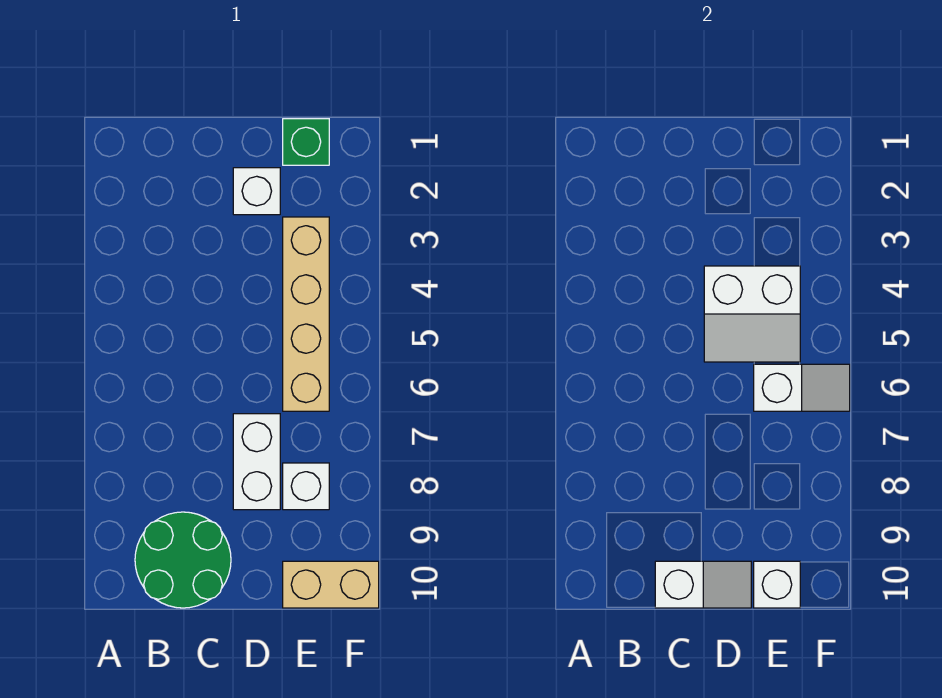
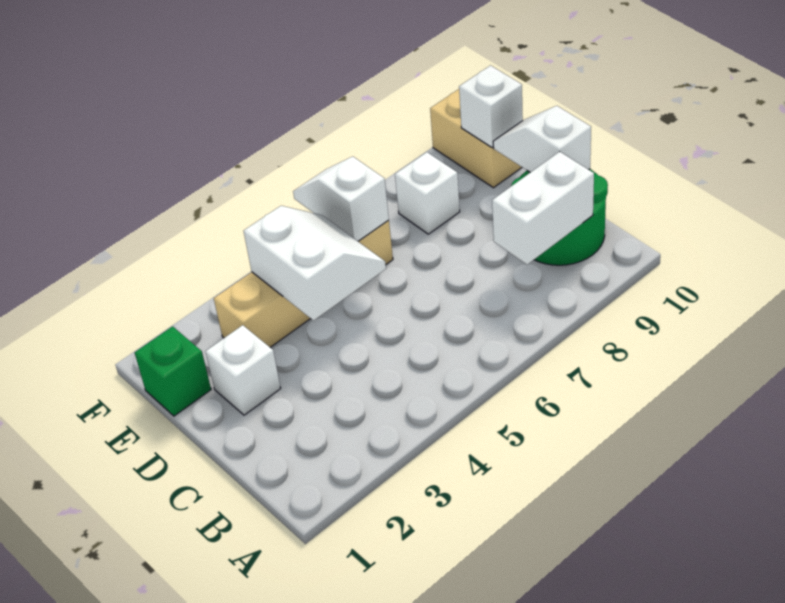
white 1x2 brick [233,414,280,510] -> white 1x2 brick moved to [492,152,594,264]

